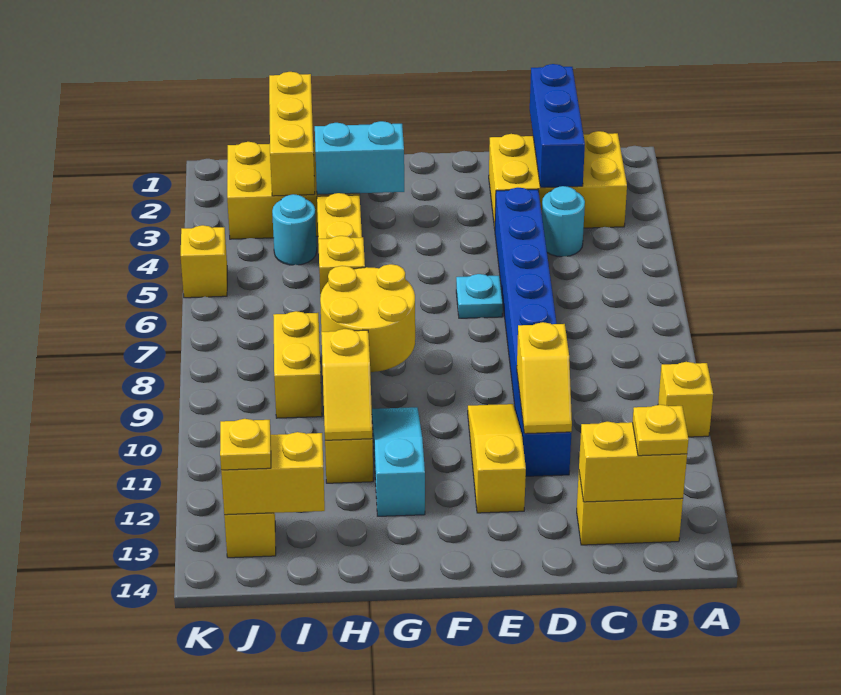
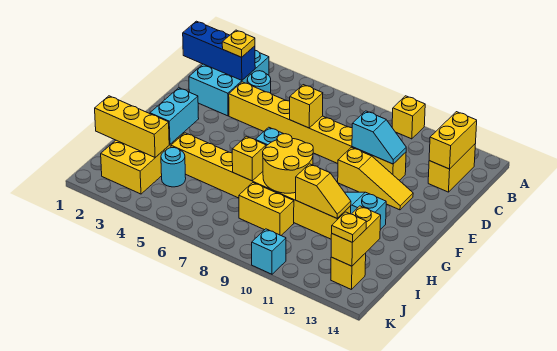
yellow 2x3 brick [489,131,627,228] -> cyan 2x3 brick [189,50,269,116]
yellow 1x1 plate [633,405,689,456] -> yellow 1x1 plate moved to [222,30,255,57]
blue 1x8 brick [495,188,571,476] -> yellow 1x8 brick [229,82,406,180]
yellow 1x2 slope [517,322,572,434] -> cyan 1x2 slope [352,111,406,164]
yellow 1x3 slope [468,404,526,513] -> yellow 1x3 slope turned to [338,147,413,210]
yellow 1x1 brick [181,225,227,298] -> yellow 1x1 brick moved to [290,85,323,128]
none -> cyan 1x1 brick [252,229,286,274]

